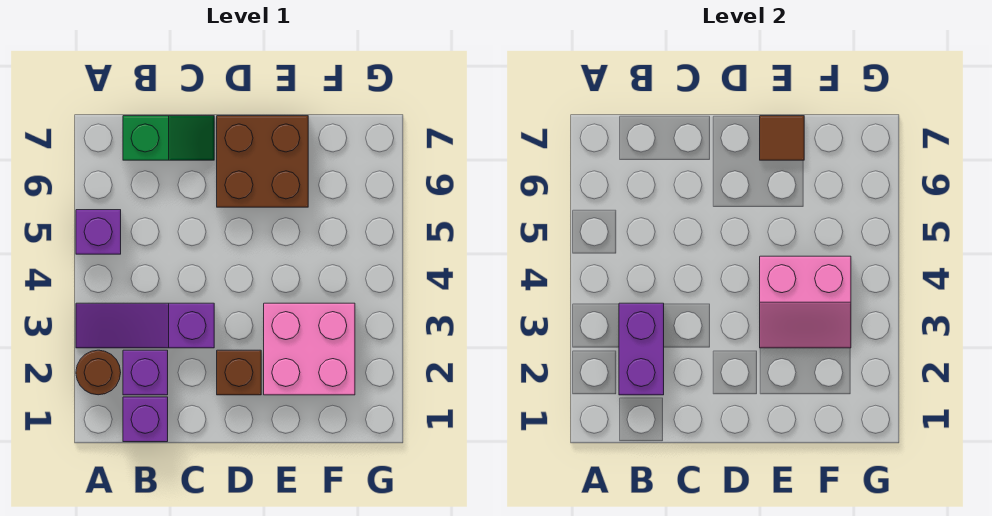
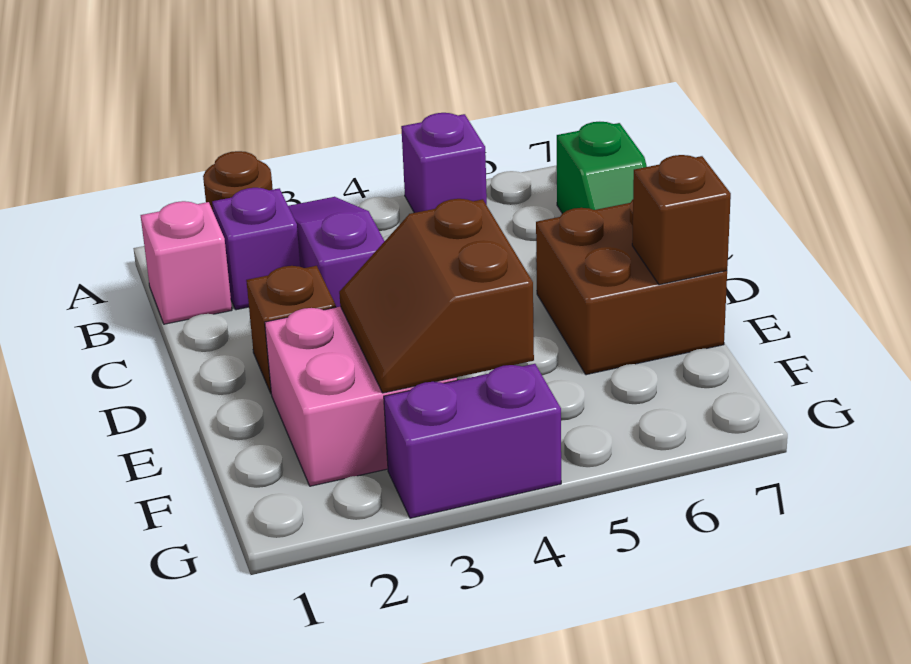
purple 1x1 brick [123,397,168,442] -> pink 1x1 brick [141,201,232,324]
purple 1x2 brick [619,303,664,395] -> purple 1x2 brick moved to [384,364,561,518]
pink 2x2 slope [760,256,851,348] -> brown 2x2 slope [339,199,534,393]
brown 1x1 tile [760,116,804,160] -> brown 1x1 brick [632,155,731,285]

